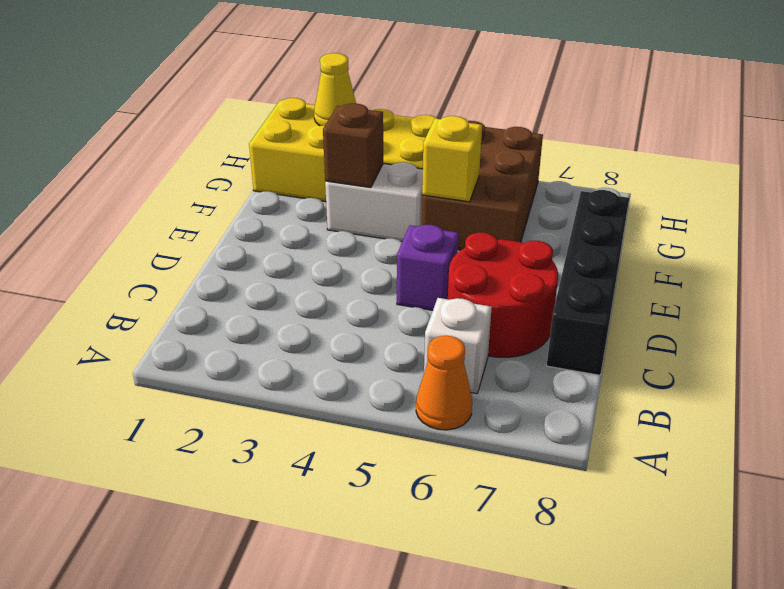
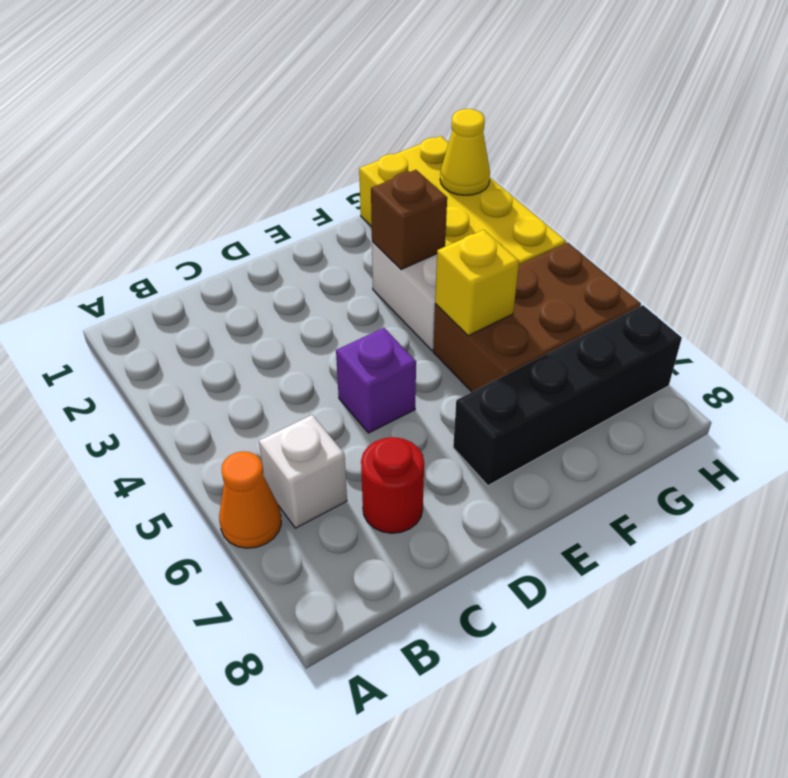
red 2x2 round brick [448,232,558,357] -> red 1x1 round brick [361,437,424,533]
black 1x4 brick [547,190,629,375] -> black 1x4 brick moved to [453,305,682,486]

